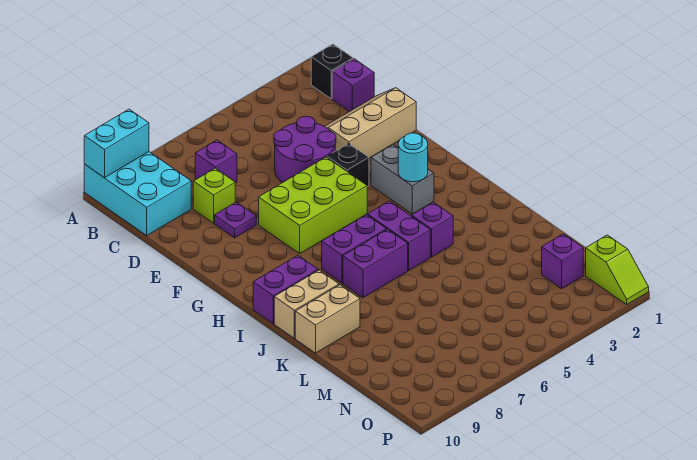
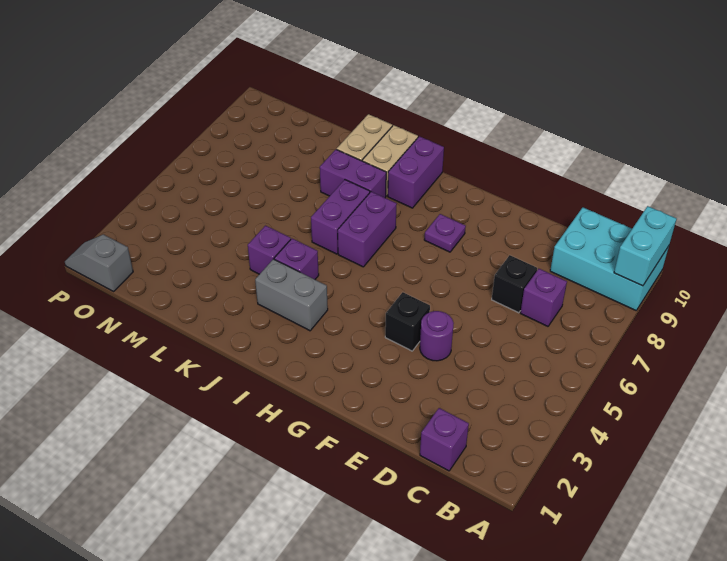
black 1x1 brick [311,44,353,99] -> black 1x1 brick moved to [492,255,537,313]
tan 2x3 slope [325,88,416,158] -> none
purple 2x2 round brick [274,116,336,183] -> purple 1x1 round brick [420,311,454,361]
lime 1x1 brick [193,168,235,223] -> none
purple 1x1 plate [215,202,256,238] -> purple 1x1 plate moved to [424,214,466,252]
lime 2x3 brick [259,157,367,254] -> none
grey 1x2 brick [371,145,434,214] -> grey 1x2 brick moved to [255,259,328,331]
cyan 1x1 round brick [398,133,428,182] -> none
purple 1x2 brick [368,201,430,270] -> purple 1x2 brick moved to [320,149,386,198]
purple 1x1 brick [542,234,583,289] -> purple 1x1 brick moved to [248,226,291,274]
lime 1x2 slope [586,235,649,304] -> grey 1x2 slope [65,234,133,291]

